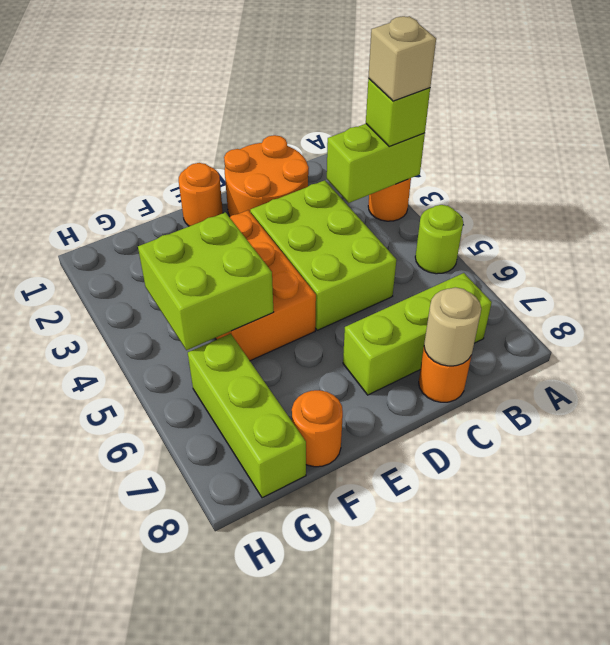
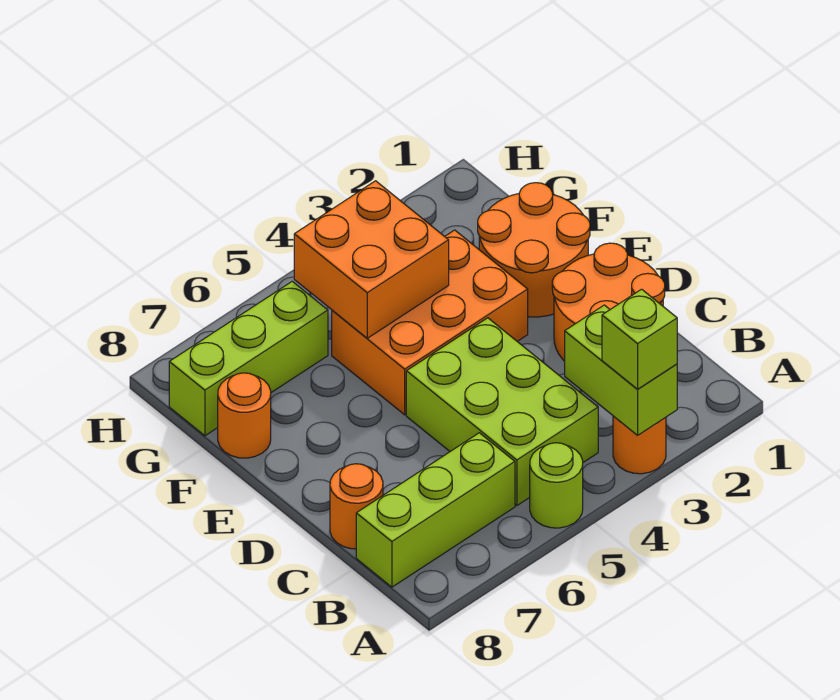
tan 1x1 brick [368,16,436,101] -> none
lime 1x3 brick [343,273,492,395] -> lime 1x3 brick turned to [356,433,515,587]
lime 2x3 brick [250,180,397,330] -> lime 2x3 brick turned to [406,318,598,506]
tan 1x1 round brick [424,287,481,366] -> none
orange 1x1 round brick [179,163,223,226] -> orange 2x2 round brick [478,183,590,317]
lime 2x2 brick [138,212,273,350] -> orange 2x2 brick [294,181,449,338]

